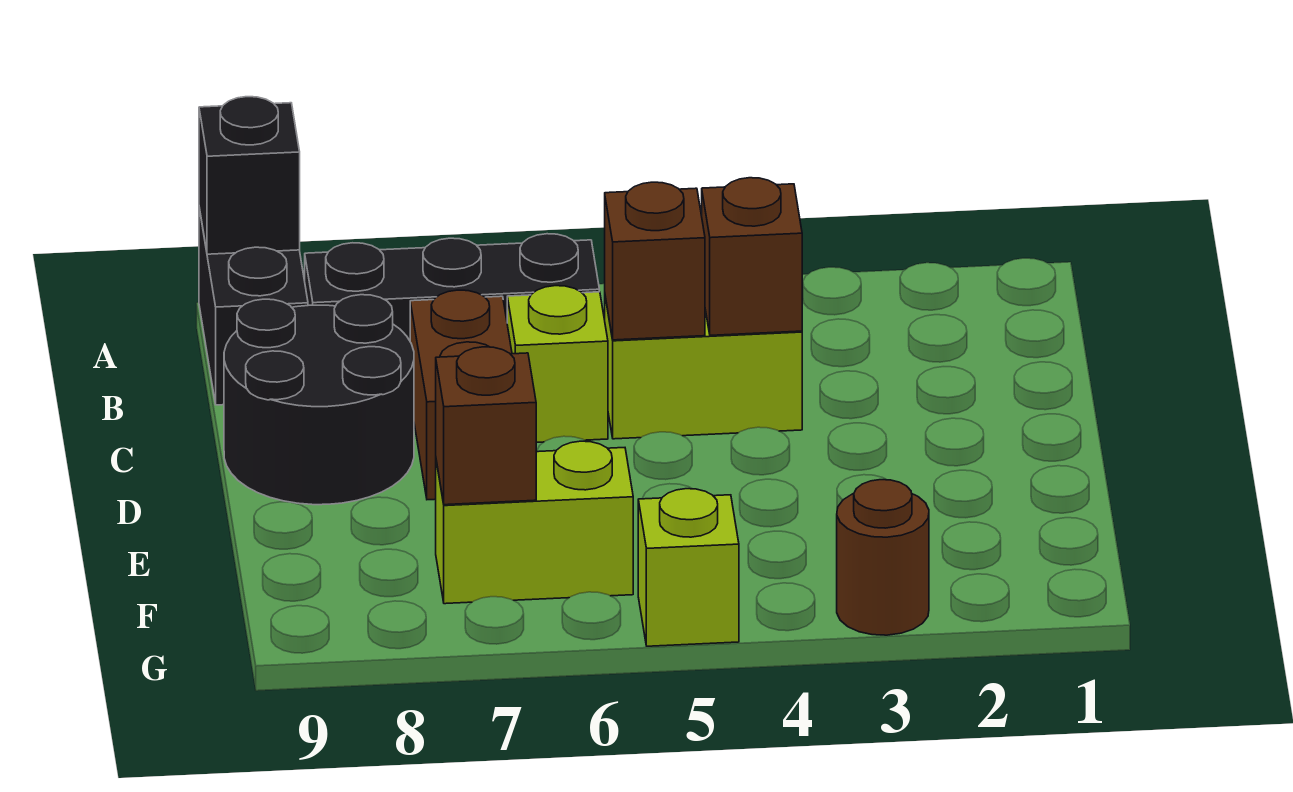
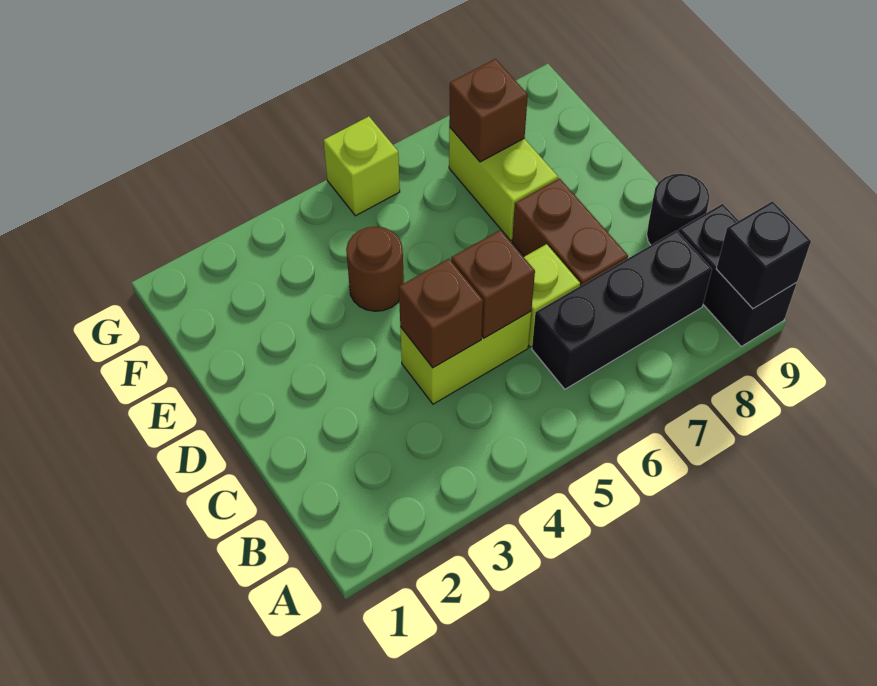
black 2x2 round brick [224,295,414,505] -> black 1x1 round brick [647,174,710,245]
lime 1x2 brick [436,441,633,604] -> lime 1x2 brick turned to [449,127,558,240]
brown 1x1 round brick [837,480,929,635] -> brown 1x1 round brick moved to [346,227,404,311]

